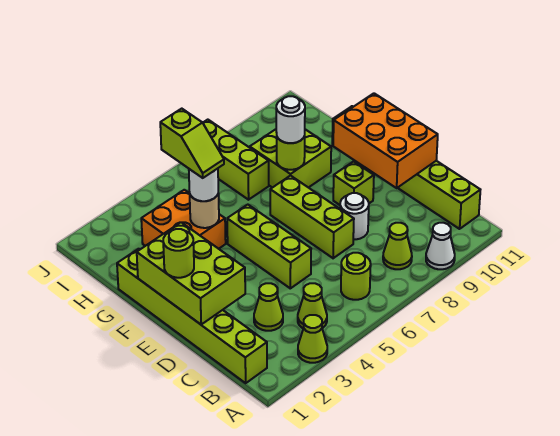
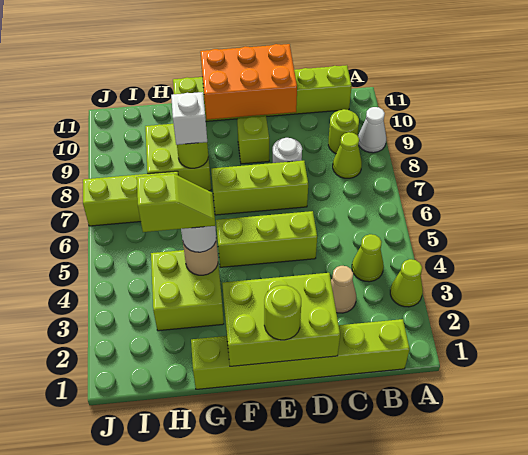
lime 1x1 round brick [341,253,371,300] -> lime 1x1 round brick moved to [328,109,359,154]
lime 1x1 cone [254,283,283,331] -> tan 1x1 cone [331,266,356,313]
orange 2x2 brick [141,190,226,249] -> lime 2x2 brick [151,250,224,331]
white 1x1 round brick [276,96,305,143] -> white 1x1 brick [171,92,207,145]

